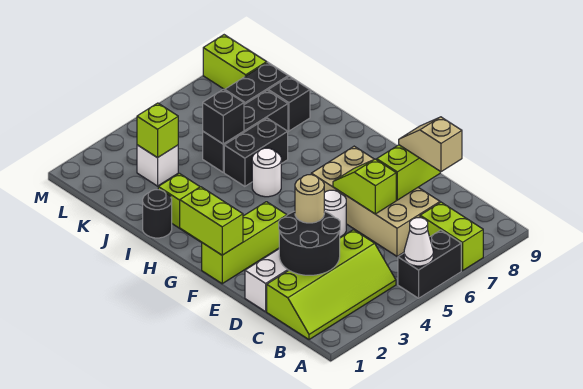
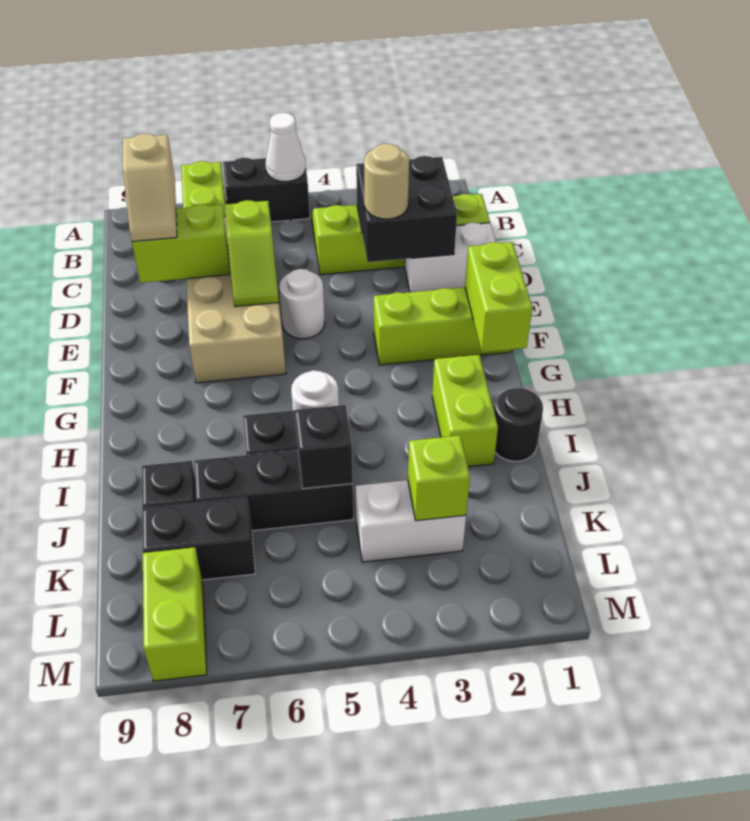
black 2x2 round brick [279,211,340,275] -> black 2x2 brick [356,156,457,262]
white 1x1 brick [137,145,178,186] -> white 1x2 brick [356,480,466,562]

